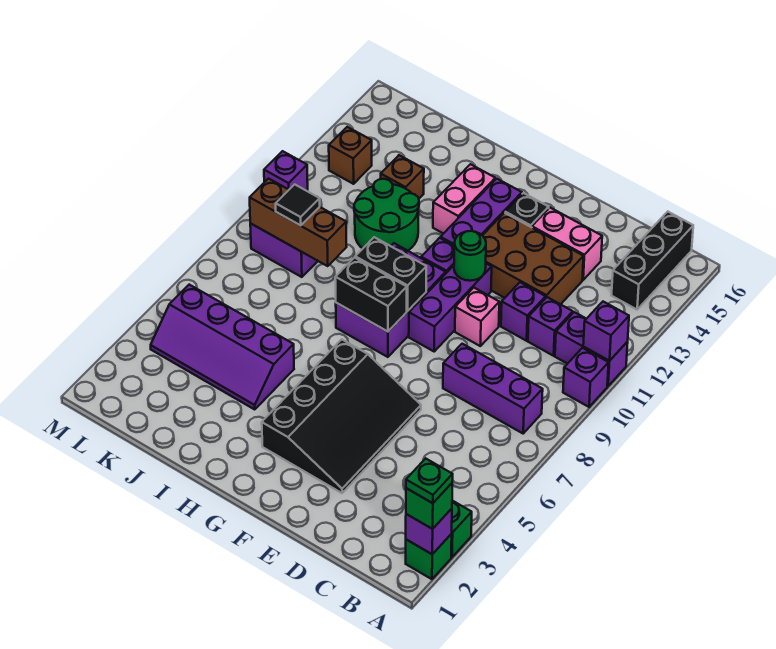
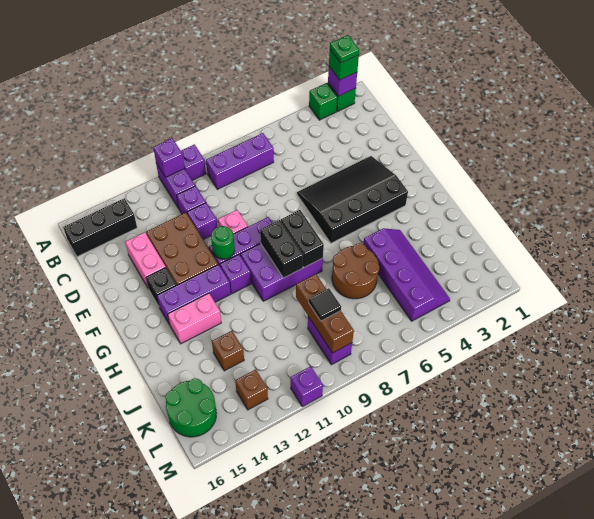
purple 1x3 brick [443,344,543,433] -> purple 1x3 brick turned to [206,133,274,189]
none -> brown 2x2 round brick [332,243,379,299]
green 2x2 round brick [354,179,419,251] -> green 2x2 round brick moved to [166,378,217,437]

